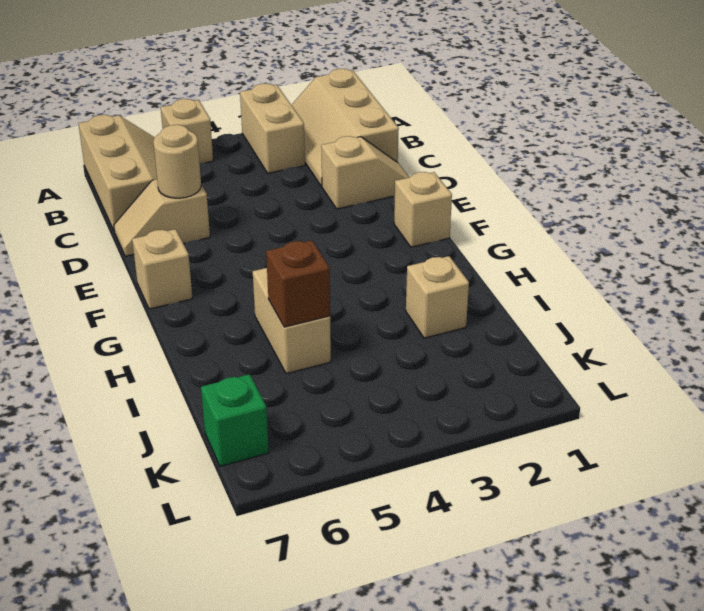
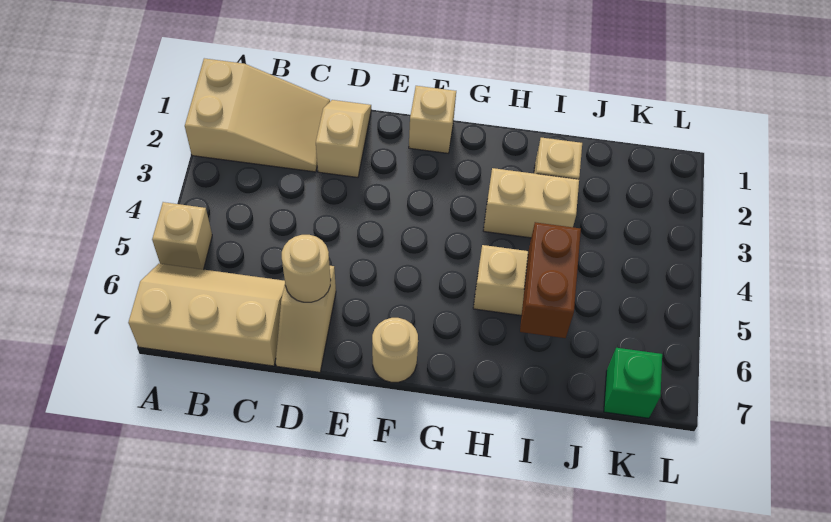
tan 2x3 slope [292,69,399,187] -> tan 2x3 slope turned to [185,58,330,172]
tan 1x2 brick [240,83,305,173] -> tan 1x2 brick moved to [483,168,579,238]
tan 1x1 brick [132,229,193,309] -> tan 1x1 round brick [372,318,418,382]
brown 1x1 brick [266,240,330,327] -> brown 1x2 brick [520,222,581,338]

